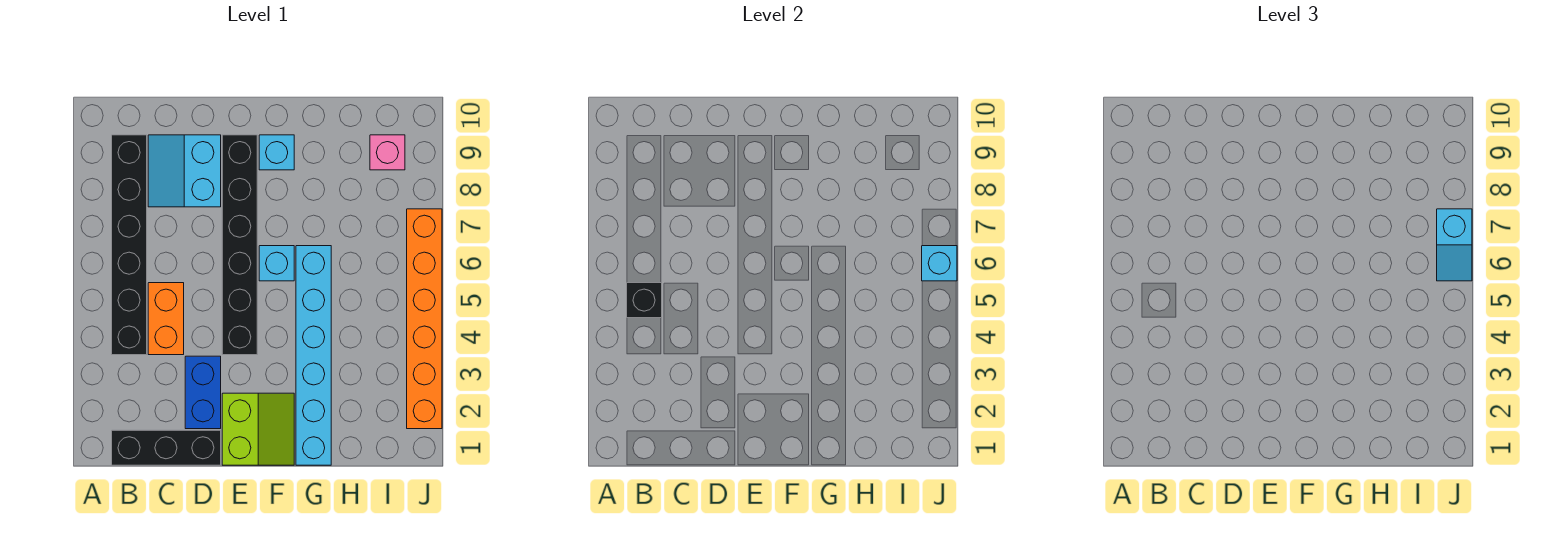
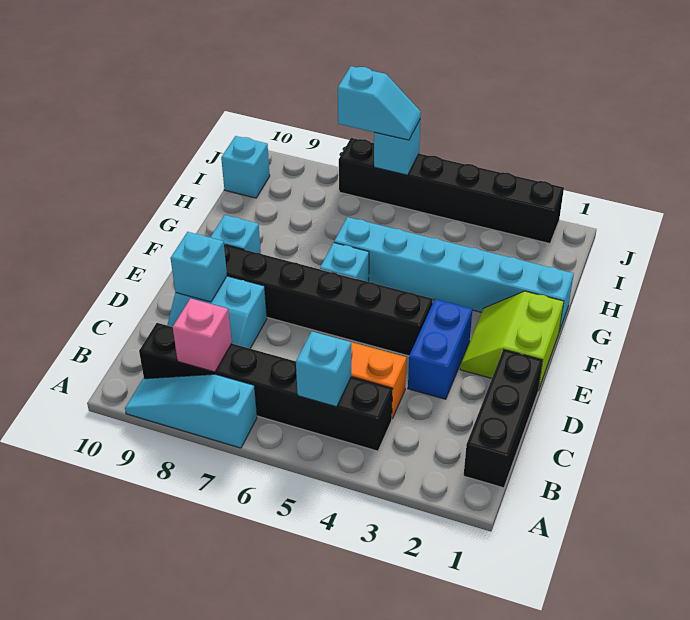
none -> cyan 1x3 slope [125,374,257,448]
black 1x1 brick [627,283,662,318] -> cyan 1x1 brick [296,332,351,407]
blue 1x2 brick [185,356,221,429] -> blue 1x2 brick turned to [408,299,472,399]
none -> cyan 1x1 brick [171,232,227,302]
lime 2x2 slope [222,393,294,465] -> lime 2x2 slope turned to [460,291,564,391]
pink 1x1 brick [370,135,405,170] -> pink 1x1 brick moved to [173,298,232,372]
none -> cyan 1x1 brick [221,136,270,198]
orange 1x6 brick [407,209,442,429] -> black 1x6 brick [339,138,564,244]

